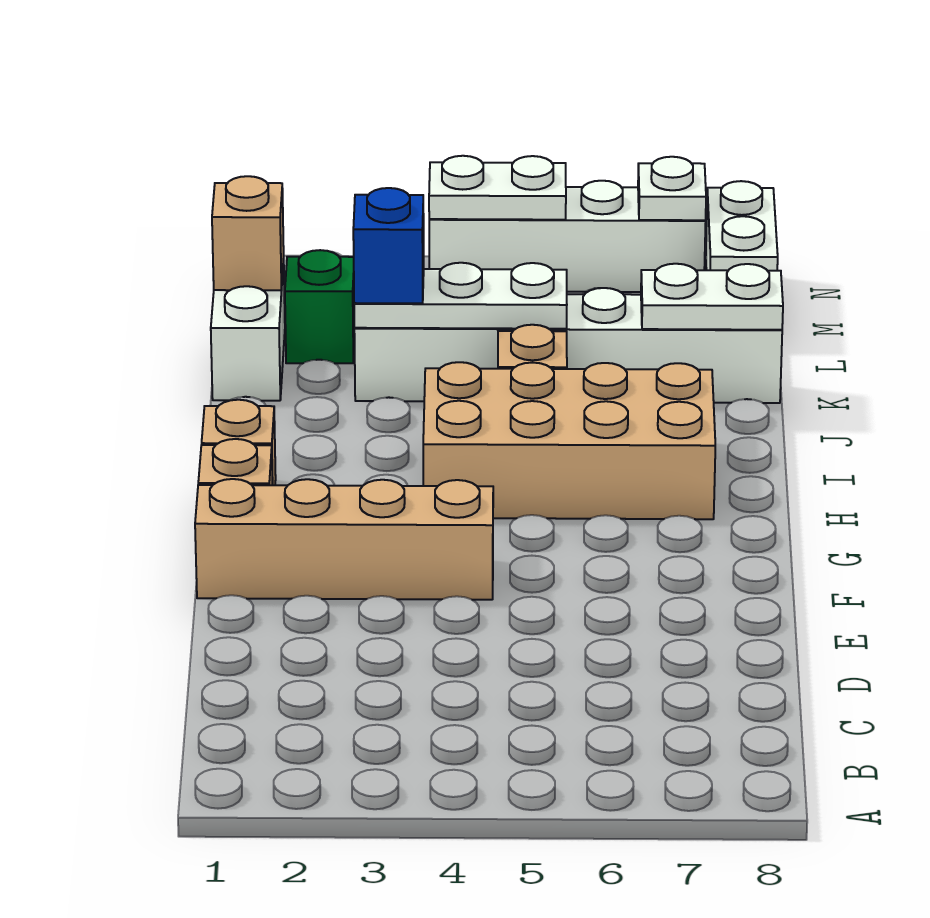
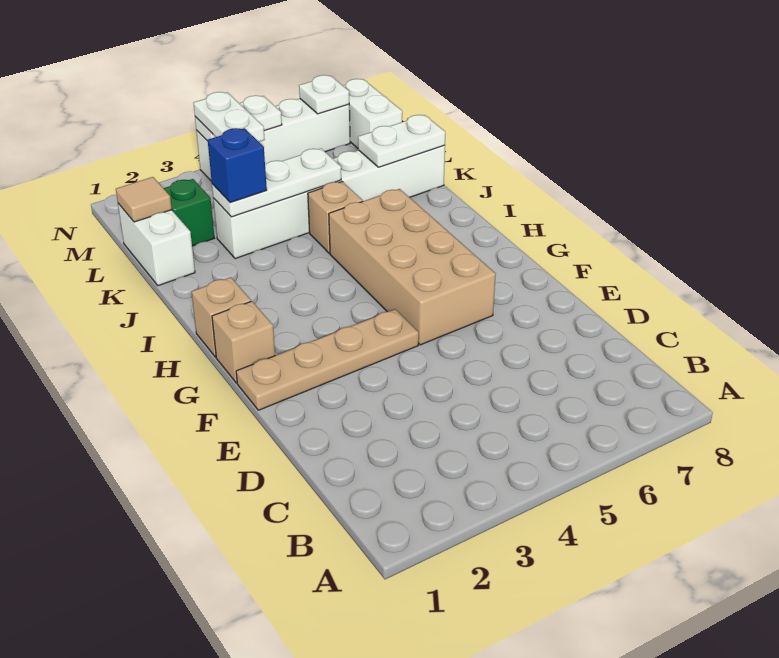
tan 1x4 brick [195,479,493,600] -> tan 1x4 plate [236,309,419,410]
tan 2x4 brick [423,362,715,519] -> tan 2x4 brick turned to [329,189,496,345]
tan 1x1 brick [212,176,284,290] -> tan 1x1 tile [116,177,172,222]
none -> white 1x2 plate [194,92,265,142]

